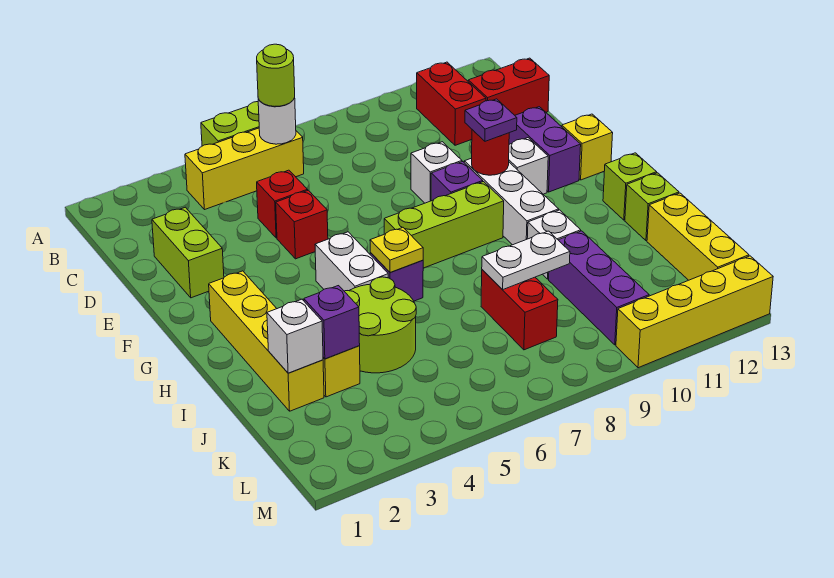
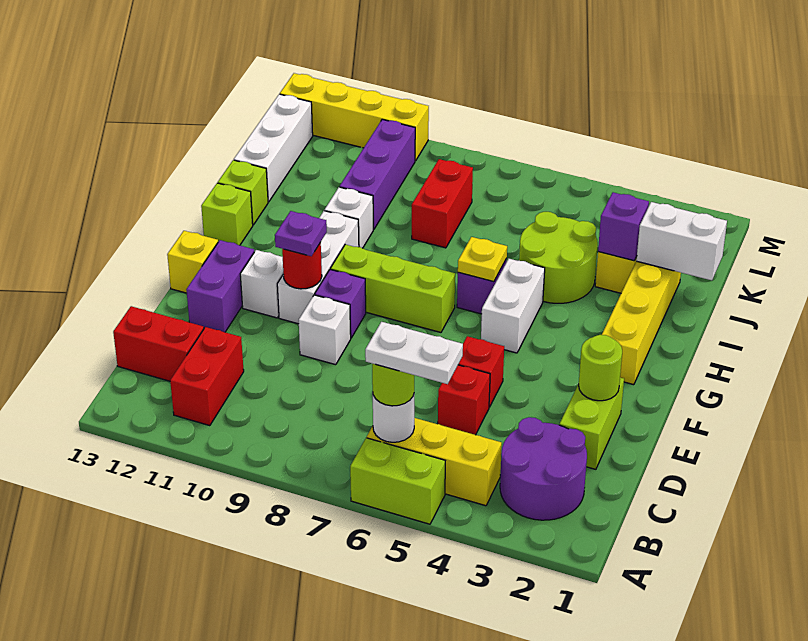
none -> purple 2x2 round brick [500,417,587,520]
none -> lime 1x1 round brick [579,335,622,401]
white 1x1 brick [267,299,323,373] -> white 1x2 brick [636,202,727,280]
white 1x2 plate [482,231,570,290] -> white 1x2 plate moved to [365,322,463,384]
yellow 1x3 brick [647,193,749,280] -> white 1x3 brick [234,94,313,202]

